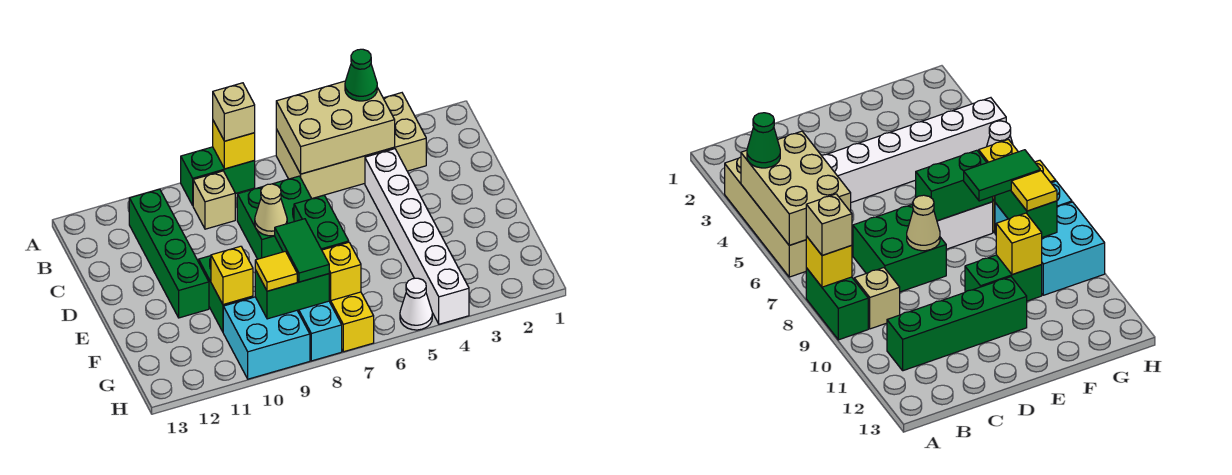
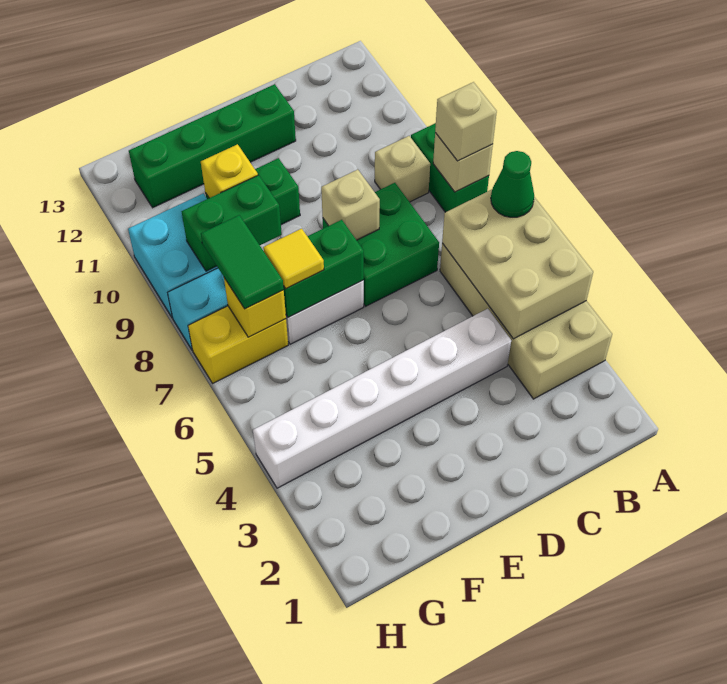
green 1x1 cone [345,49,377,101] -> green 1x1 cone moved to [491,151,534,217]
yellow 1x1 brick [213,121,255,169] -> tan 1x1 brick [433,133,493,192]
green 1x4 brick [129,189,209,318] -> green 1x4 brick moved to [129,84,296,208]
tan 1x1 cone [255,184,287,236] -> tan 1x1 brick [321,170,380,240]
green 1x2 tile [275,219,329,282] -> green 1x2 tile turned to [201,215,284,309]
green 1x2 brick [255,270,329,319] -> green 1x2 brick turned to [182,175,282,271]
yellow 1x1 tile [255,251,297,291] -> yellow 1x1 tile moved to [263,229,324,289]
white 1x1 cone [400,278,432,330] -> none

